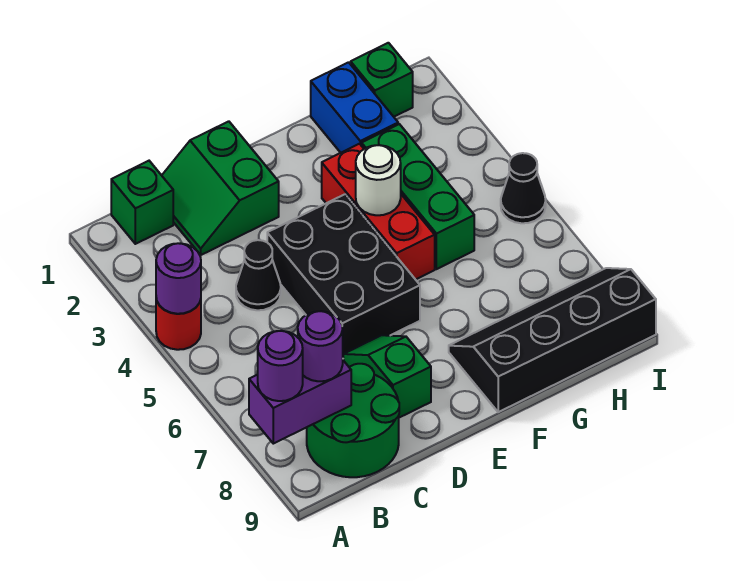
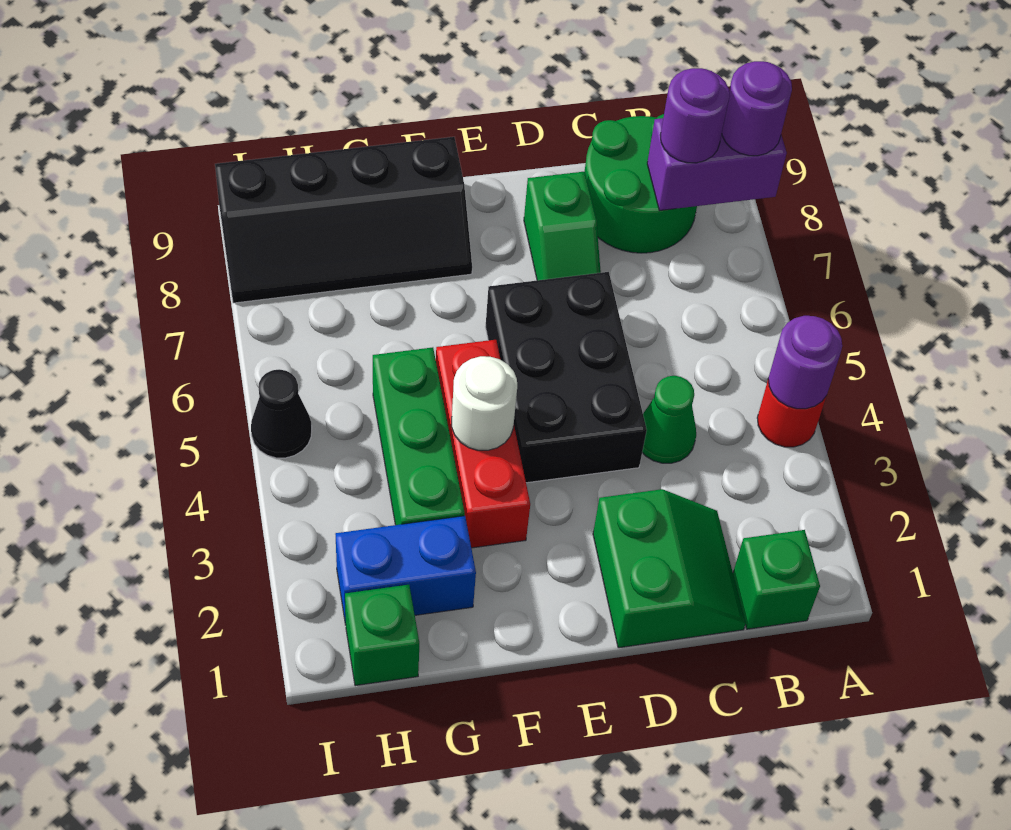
black 1x1 cone [236,240,281,310] -> green 1x1 cone [642,376,696,463]
blue 1x2 brick [311,62,398,153] -> blue 1x2 brick turned to [336,516,476,625]

